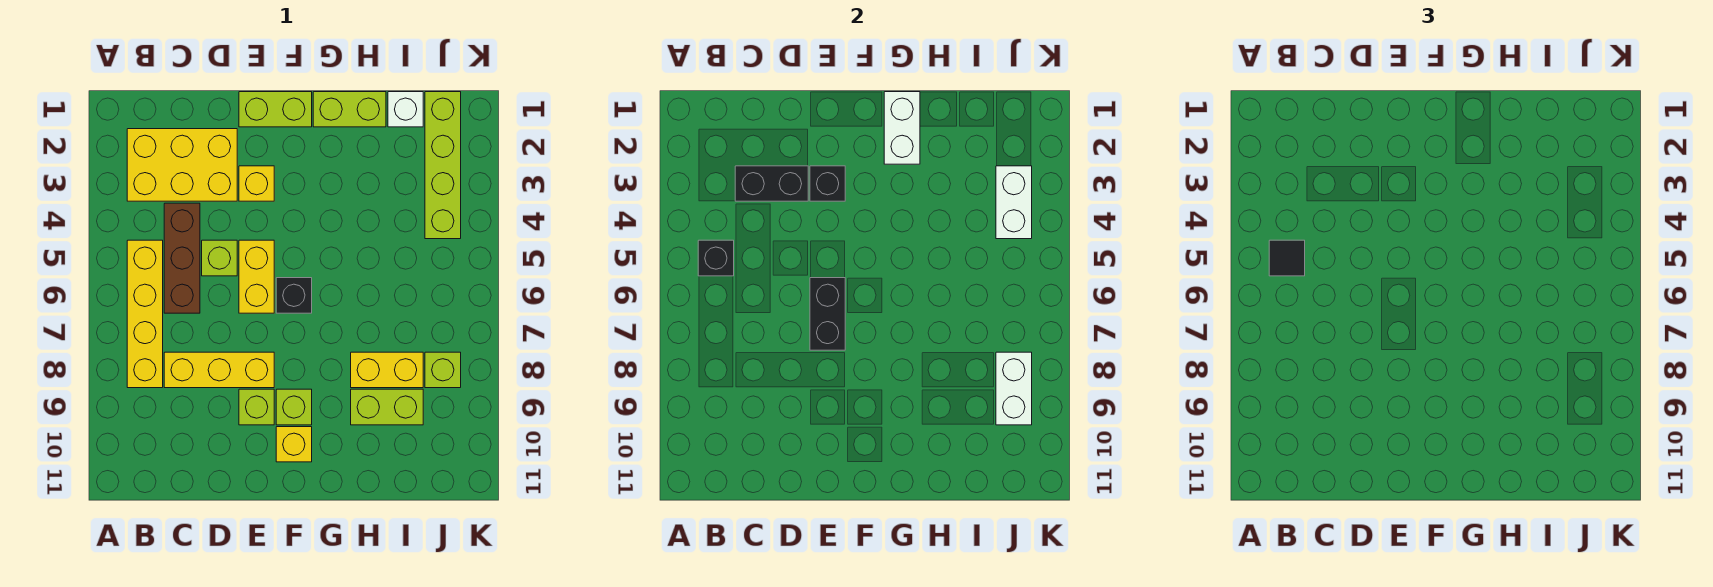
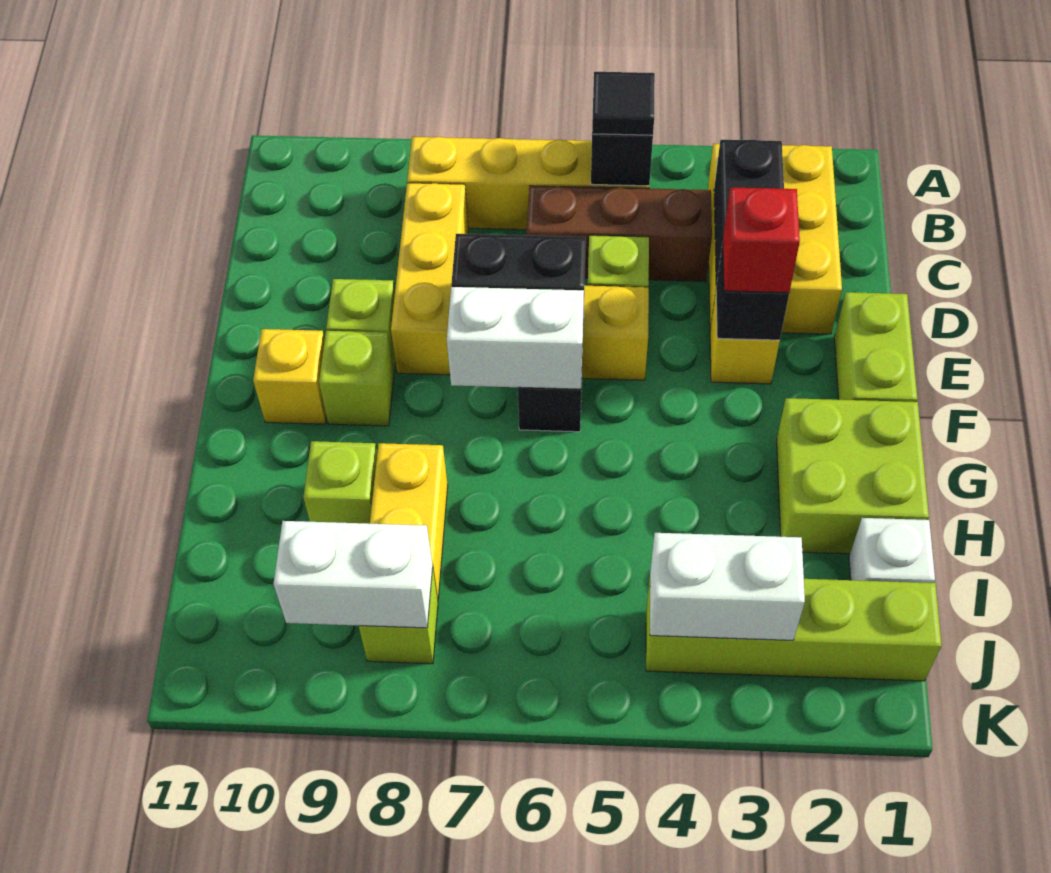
none -> red 1x1 brick [723,187,800,293]
lime 1x2 brick [313,92,386,127] -> lime 2x2 brick [777,398,929,554]
white 1x2 brick [884,92,920,164] -> white 1x2 brick moved to [447,287,584,389]
lime 1x2 brick [351,389,423,425] -> lime 1x1 brick [304,441,377,524]

